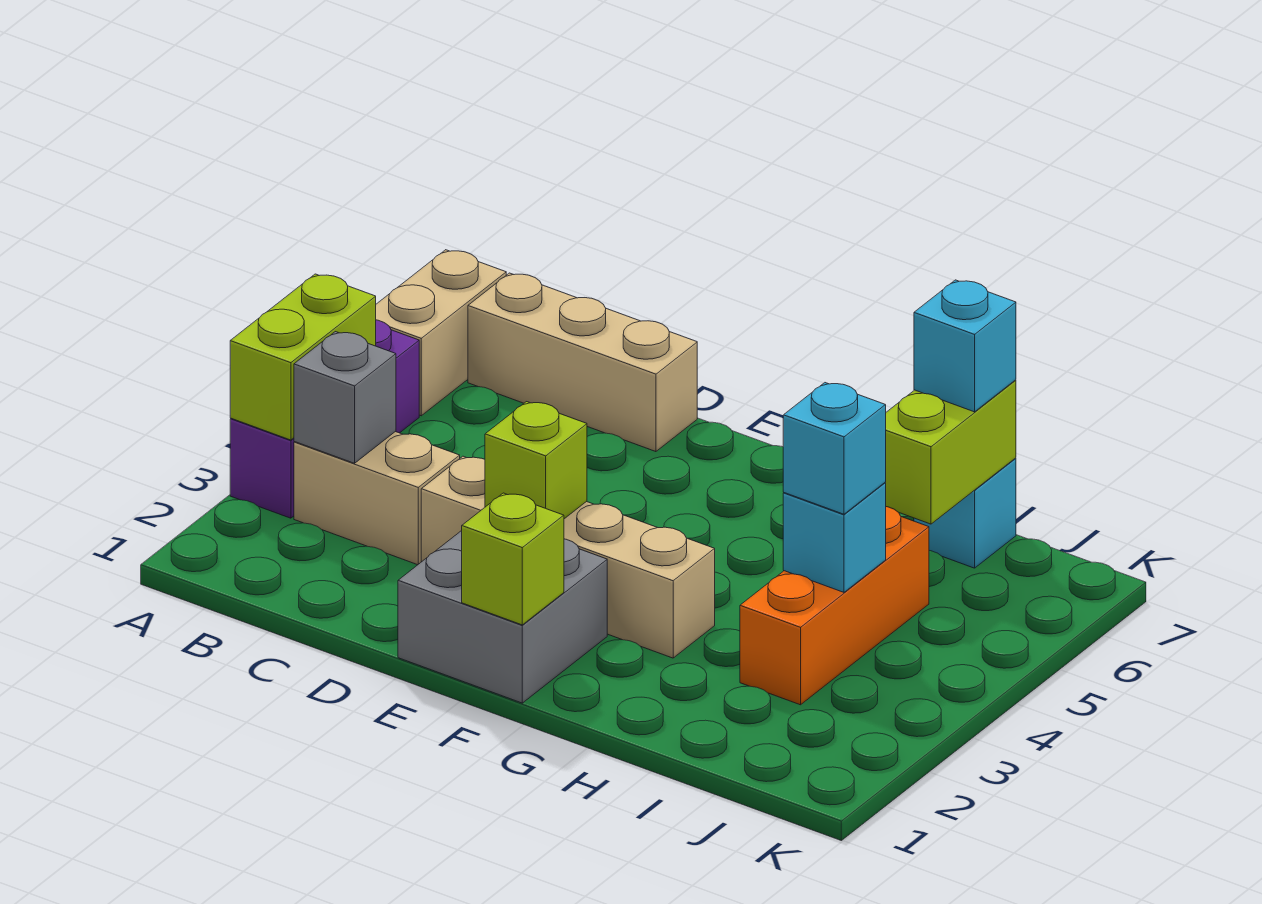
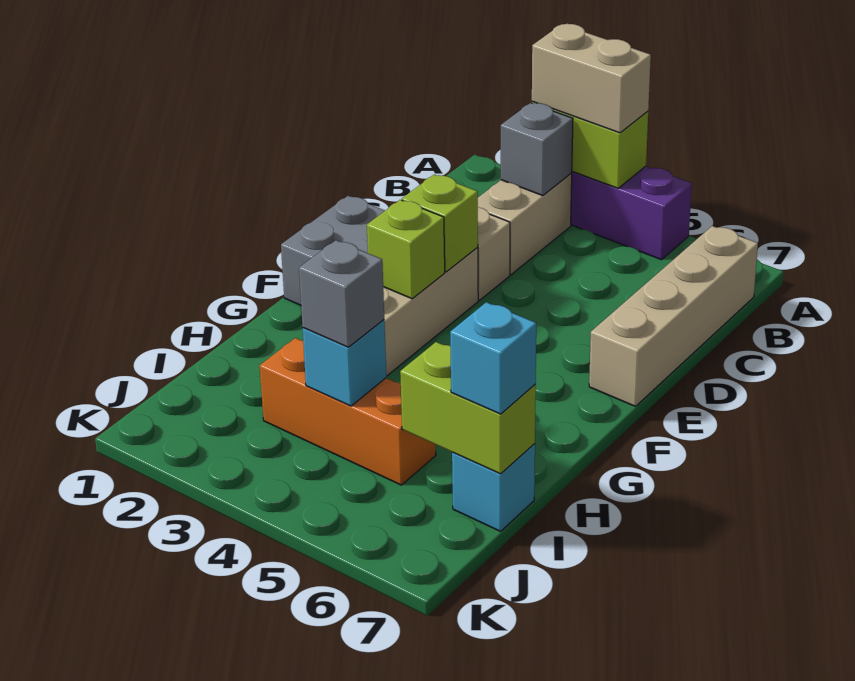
tan 1x2 brick [376,250,506,416] -> tan 1x2 brick moved to [532,24,651,133]
tan 1x3 brick [468,273,697,452] -> tan 1x4 brick [589,226,758,406]
lime 1x1 brick [462,493,564,625] -> lime 1x1 brick moved to [367,200,445,299]
cyan 1x1 brick [783,383,886,514] -> grey 1x1 brick [299,240,384,347]

